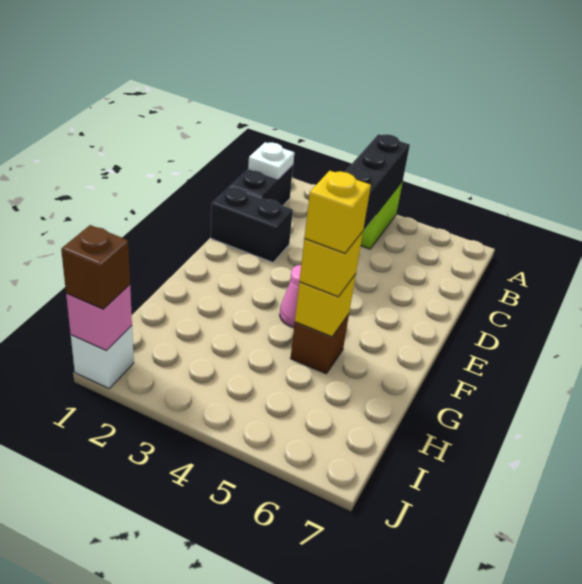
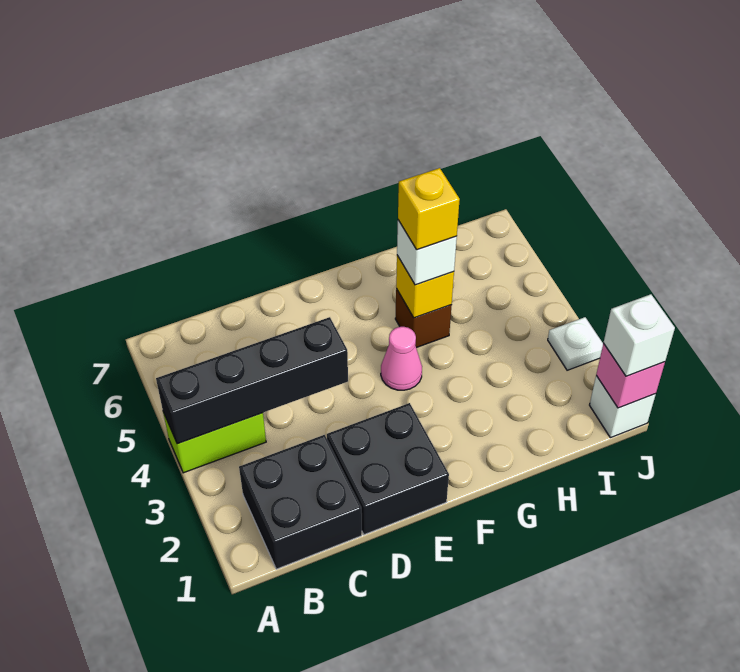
black 1x2 brick [230,165,293,206] -> black 2x2 brick [239,435,362,569]
white 1x1 plate [248,142,294,179] -> white 1x1 plate moved to [548,317,603,370]
black 1x2 brick [211,187,293,262] -> black 2x2 brick [327,403,449,535]
yellow 1x1 brick [299,232,363,297] -> white 1x1 brick [397,220,457,285]
brown 1x1 brick [61,225,130,309] -> white 1x1 brick [604,294,675,376]

